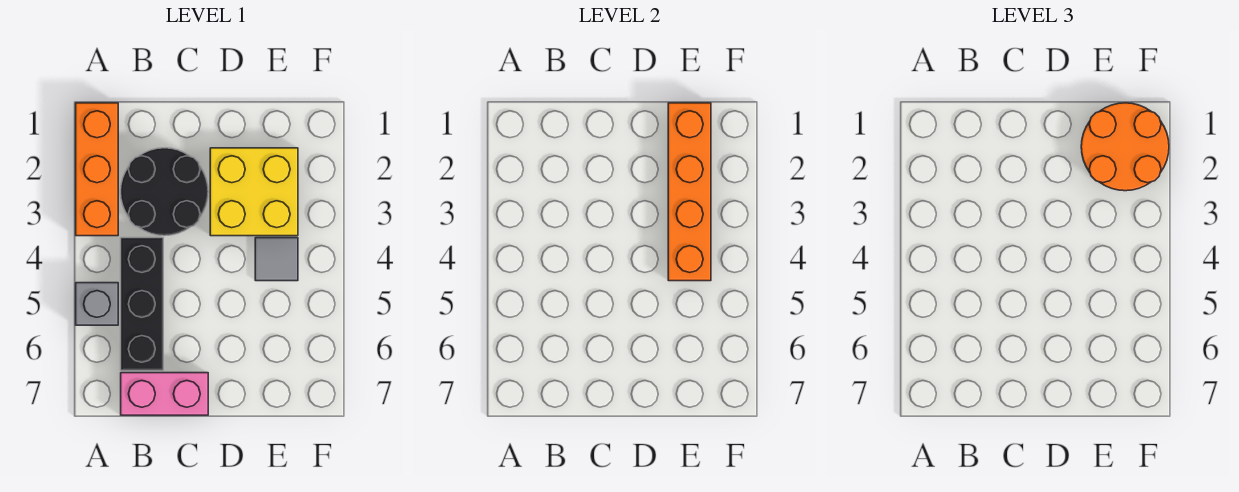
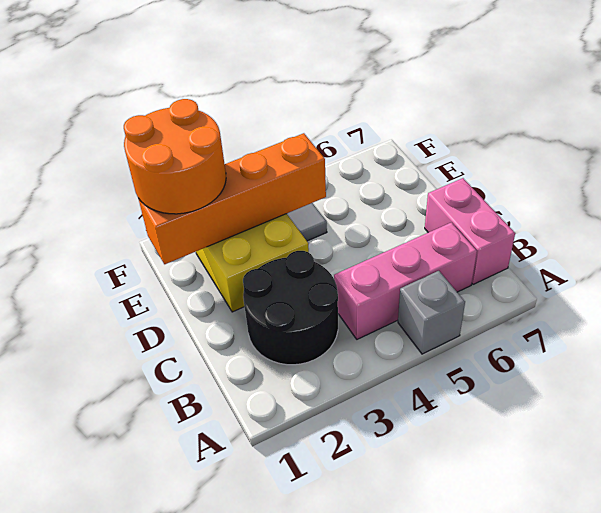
orange 1x3 brick [76,103,118,236] -> none
black 1x3 brick [121,238,163,370] -> pink 1x3 brick [334,222,477,339]

